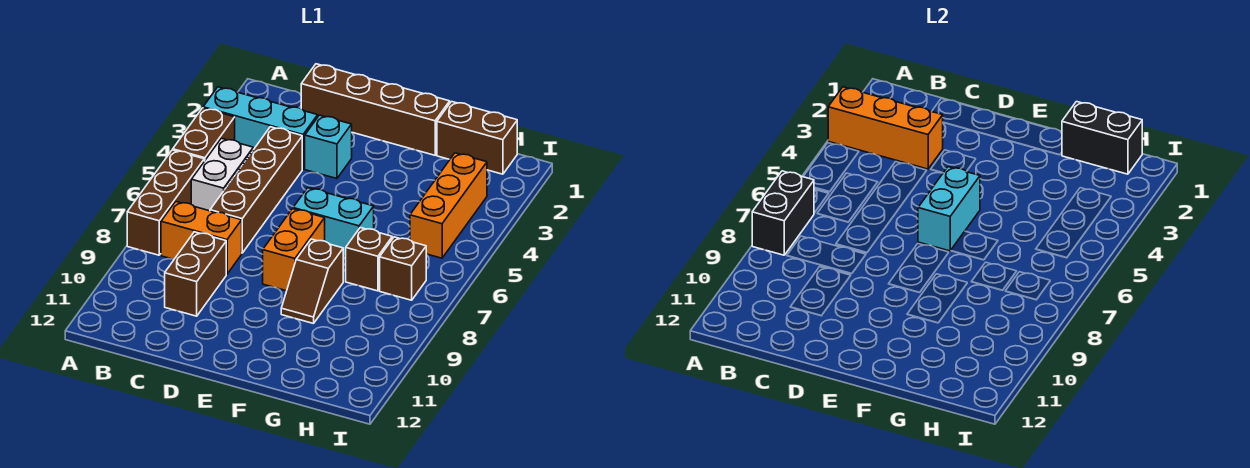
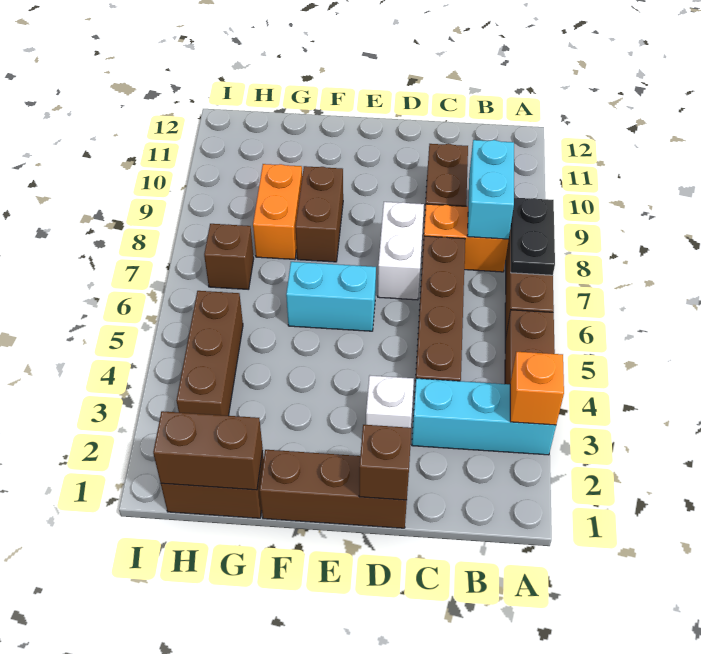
orange 1x3 brick [828,87,943,169] -> orange 1x1 brick [510,352,564,425]
black 1x2 brick [752,171,814,255] -> black 1x2 plate [511,198,555,275]
white 1x2 brick [191,138,253,211] -> white 1x2 brick moved to [378,202,424,300]
brown 1x4 brick [301,64,450,155] -> brown 1x3 brick [260,450,407,528]
cyan 1x1 brick [305,115,352,179] -> white 1x1 brick [366,375,414,428]
cyan 1x2 brick [918,167,980,251] -> cyan 1x2 brick moved to [467,140,514,239]
orange 1x2 brick [263,209,325,291] -> orange 1x2 brick moved to [253,164,302,259]
brown 1x2 slope [281,239,343,324] -> brown 1x2 brick [296,166,343,262]
black 1x2 brick [1062,102,1142,174] -> brown 1x2 brick [153,411,263,490]
brown 1x1 brick [346,228,392,291] -> brown 1x1 brick moved to [359,425,411,500]
orange 1x3 brick [410,153,487,258] -> brown 1x3 brick [176,291,243,416]

